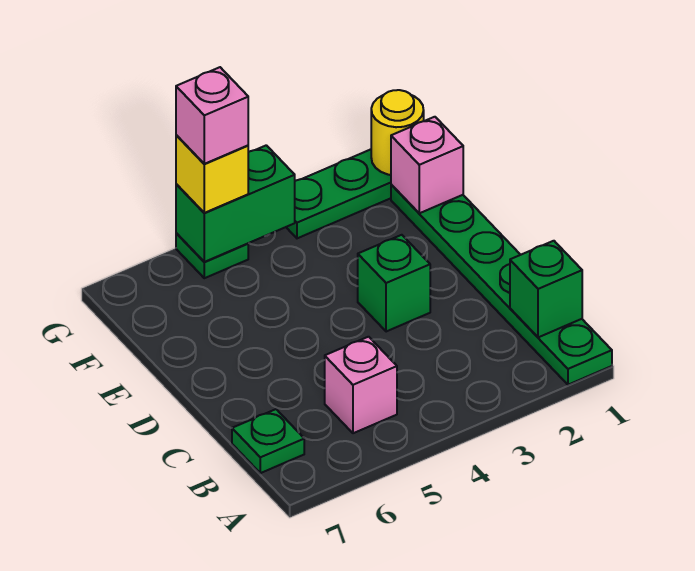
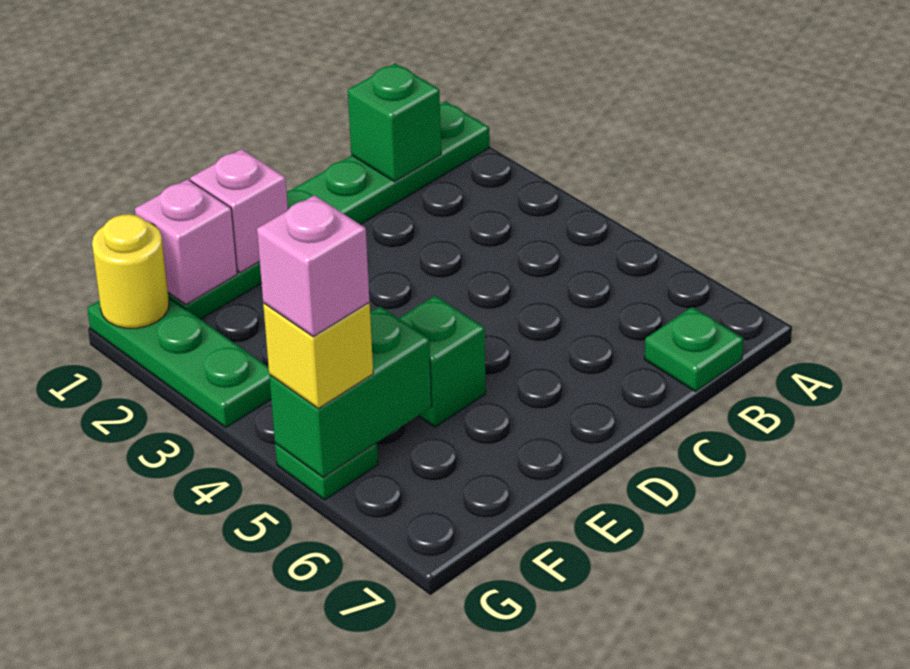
pink 1x1 brick [325,337,397,433] -> pink 1x1 brick moved to [190,149,288,273]
green 1x1 brick [358,235,430,332] -> green 1x1 brick moved to [399,296,486,427]
green 1x2 brick [176,145,295,262] -> green 1x2 brick turned to [269,307,432,477]

